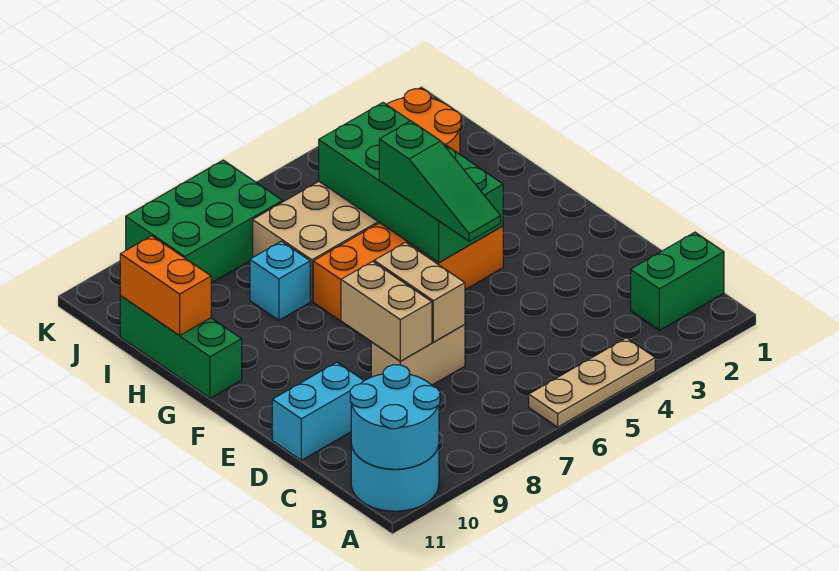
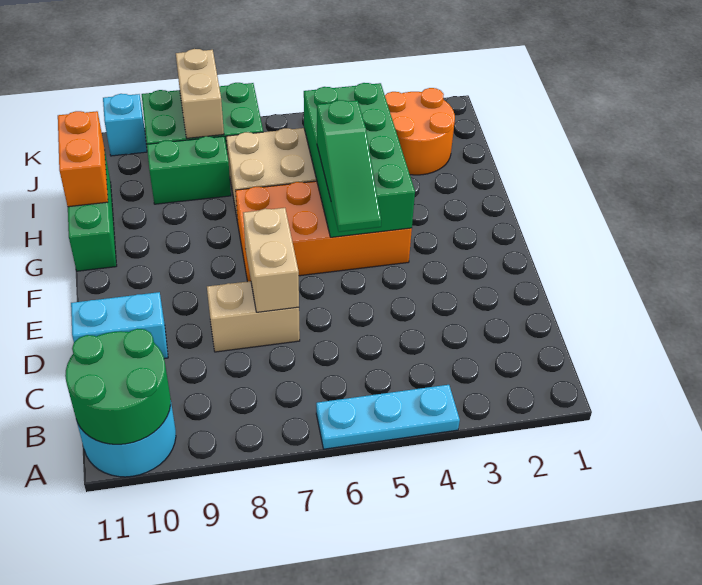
tan 1x3 plate [529,338,655,427] -> cyan 1x3 plate [316,385,460,449]
cyan 2x2 round brick [350,365,440,469] -> green 2x2 round brick [65,329,171,444]
green 1x2 brick [631,232,724,330] -> green 1x2 brick moved to [147,136,231,204]
tan 1x2 brick [341,261,432,361] -> tan 1x2 brick moved to [176,49,224,138]
cyan 1x1 brick [250,241,310,320] -> cyan 1x1 brick moved to [103,94,147,156]

